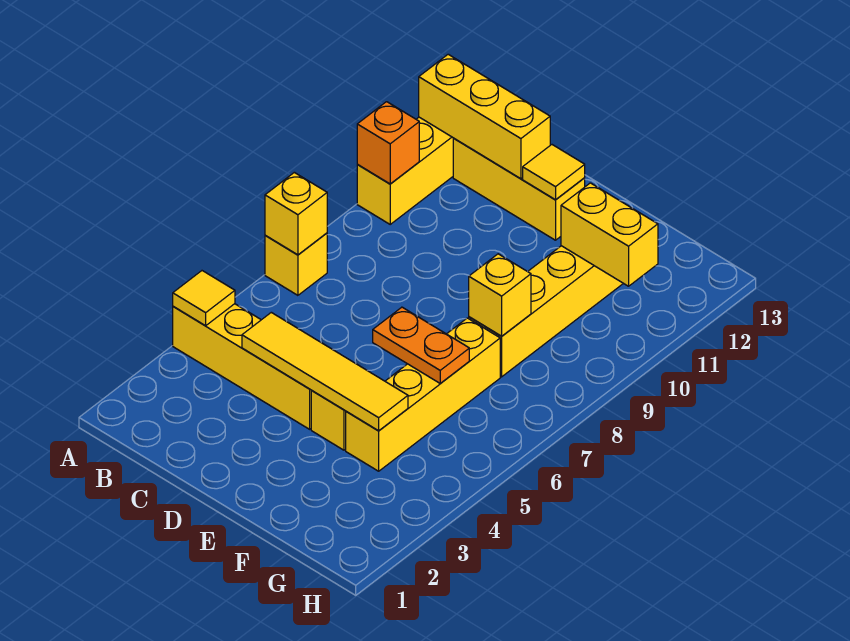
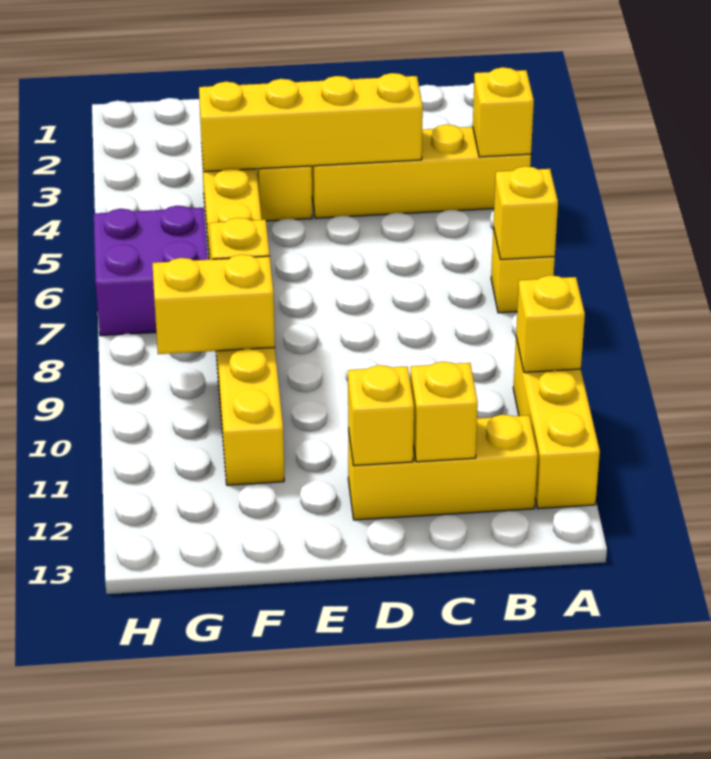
yellow 1x1 tile [173,271,235,326] -> yellow 1x1 brick [473,67,534,157]
orange 1x1 brick [357,102,419,184] -> yellow 1x1 brick [516,275,585,372]
yellow 1x3 brick [419,54,550,179] -> yellow 1x1 brick [410,362,478,462]
yellow 1x4 tile [242,312,408,431] -> yellow 1x4 brick [199,73,423,172]
yellow 1x1 tile [523,145,585,200] -> yellow 1x1 brick [348,365,414,466]
orange 1x2 plate [373,307,469,383] -> none
yellow 1x2 brick [561,183,658,286] -> yellow 1x2 brick moved to [152,254,275,354]
none -> purple 2x2 brick [94,206,208,336]

